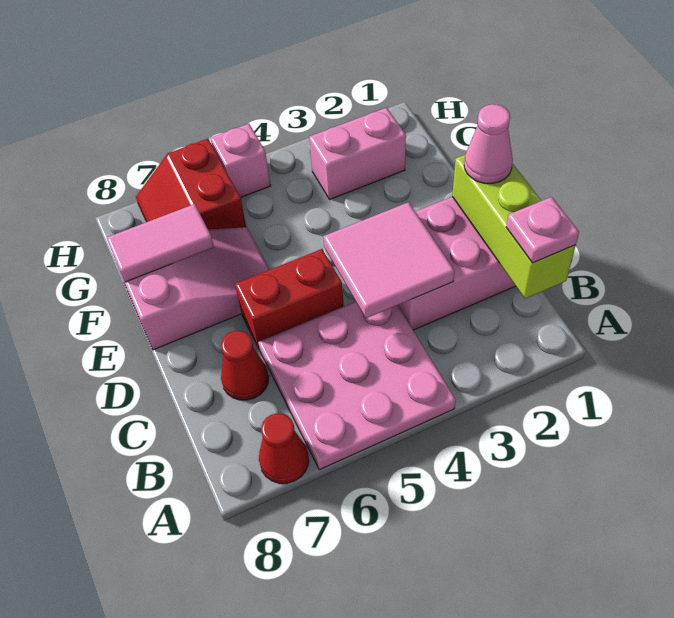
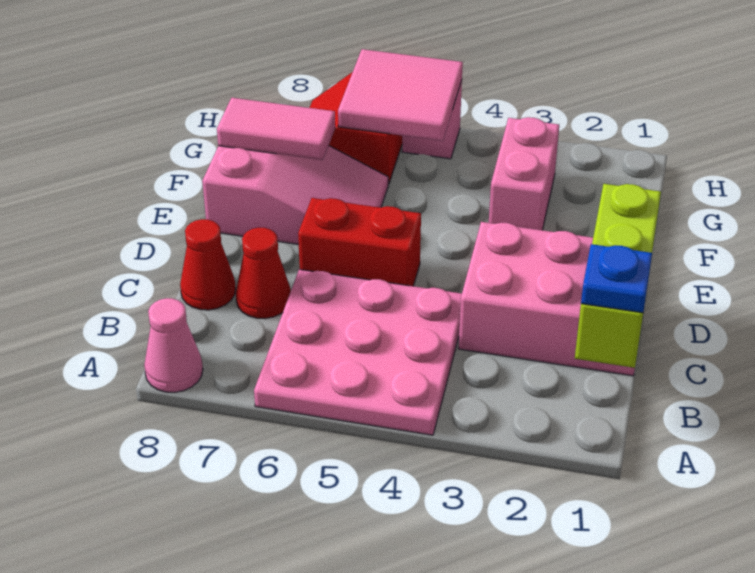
red 1x1 cone [259,413,309,483] -> red 1x1 cone moved to [180,219,236,310]
pink 1x1 plate [506,197,579,263] -> blue 1x1 plate [581,244,652,313]
pink 2x2 tile [323,202,455,318] -> pink 2x2 tile moved to [338,49,463,141]
pink 1x1 cone [464,104,513,183] -> pink 1x1 cone moved to [144,298,203,392]
pink 1x2 brick [309,108,406,200] -> pink 1x2 brick turned to [489,117,559,230]

